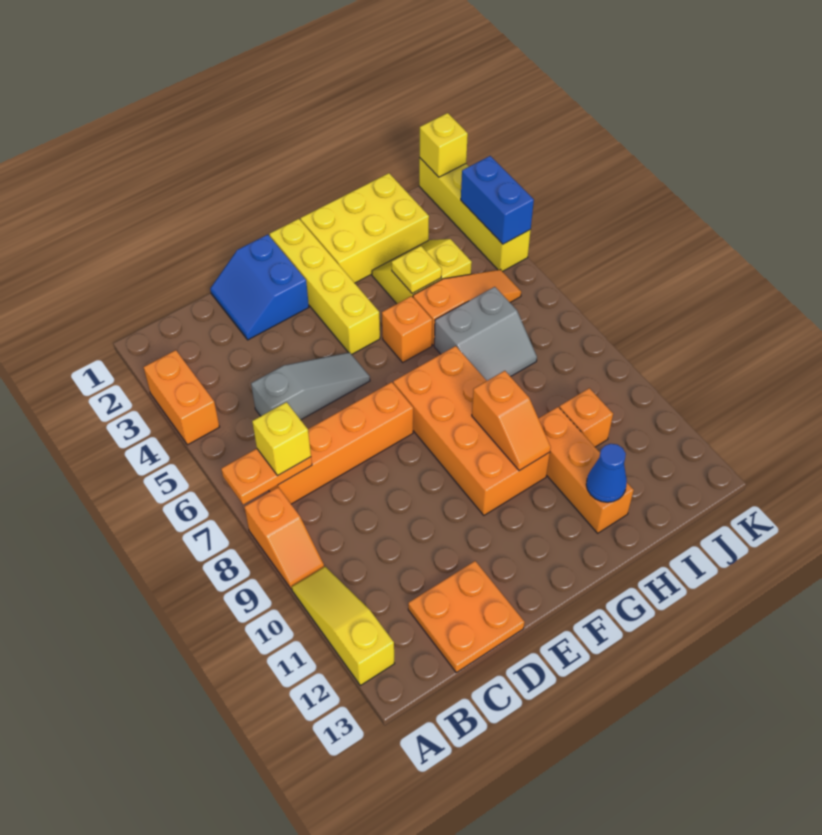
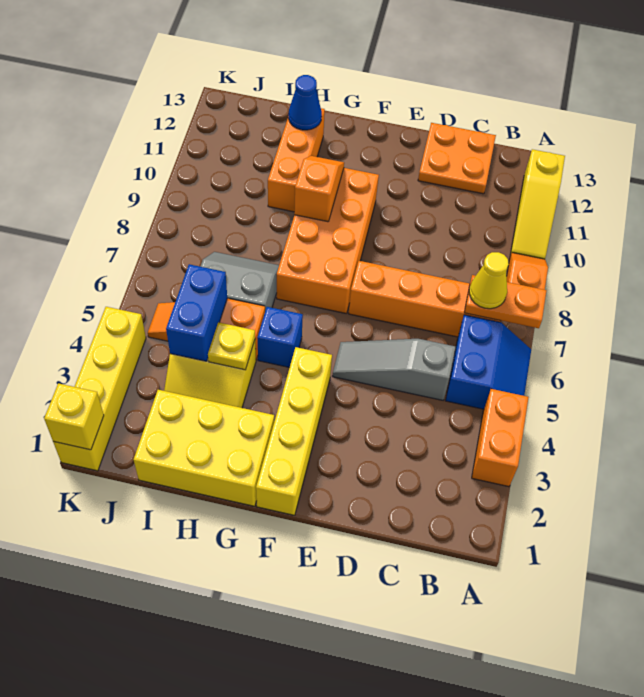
yellow 1x1 brick [252,402,311,476] -> yellow 1x1 cone [469,252,509,309]
blue 2x2 slope [210,234,309,340] -> blue 2x2 slope moved to [446,315,531,409]
orange 1x1 brick [382,296,432,362] -> blue 1x1 brick [257,307,303,367]
orange 1x1 brick [559,388,613,447] -> none
blue 1x2 brick [461,156,534,244] -> blue 1x2 brick moved to [166,264,227,361]

